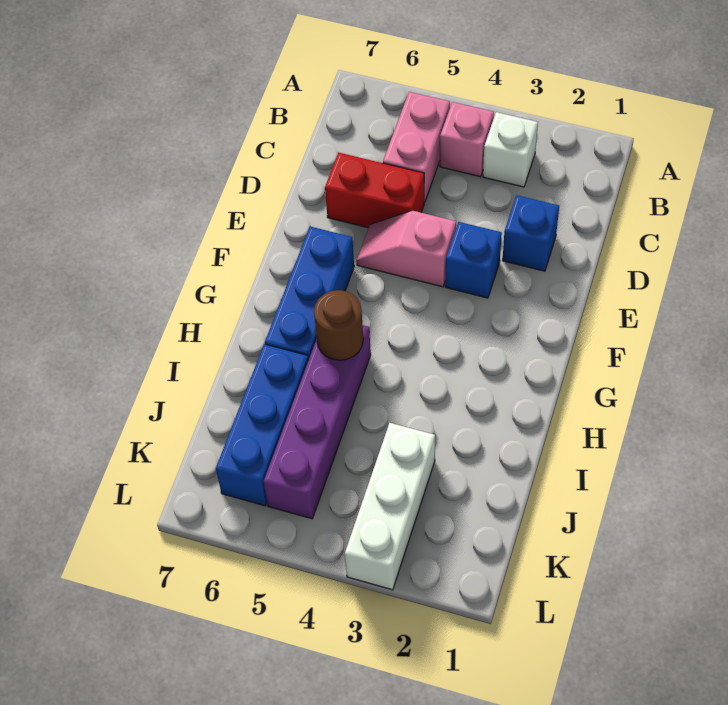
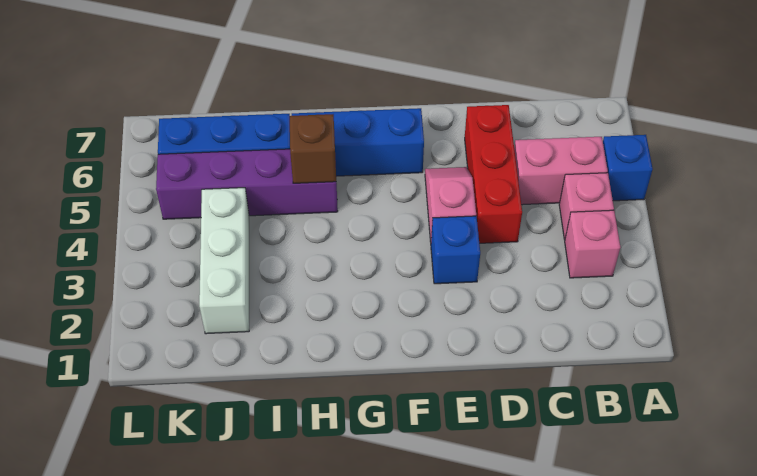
white 1x1 brick [483,112,538,187] -> pink 1x1 brick [565,210,620,278]
blue 1x1 brick [503,195,559,271] -> blue 1x1 brick moved to [603,135,653,201]
red 1x2 brick [325,152,424,228] -> red 1x3 brick [465,105,522,243]
brown 1x1 round brick [314,290,363,360] -> brown 1x1 brick [290,114,336,183]
white 1x3 brick [345,423,435,590] -> white 1x3 brick turned to [199,188,249,334]

